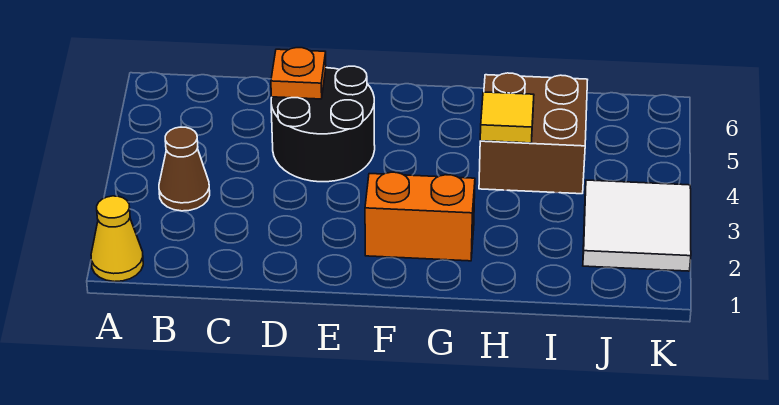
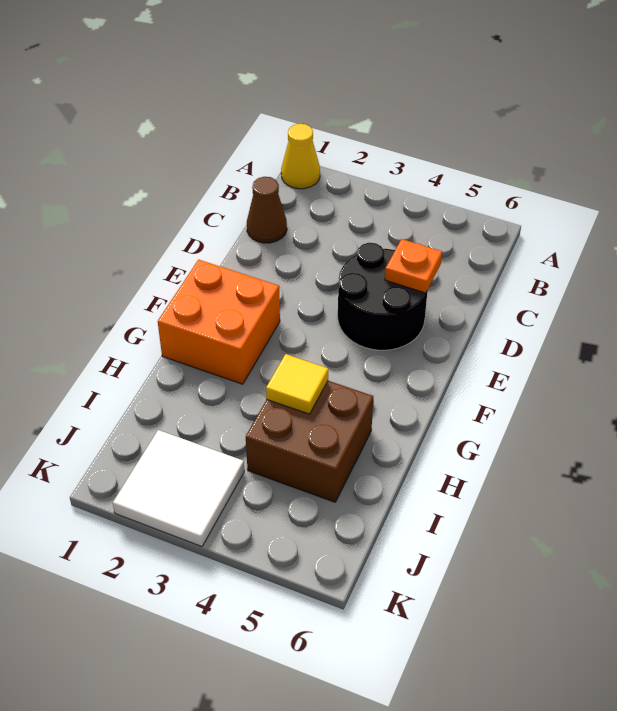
brown 1x1 cone [159,127,210,211] -> brown 1x1 cone moved to [247,177,287,243]
orange 1x2 brick [365,172,475,261] -> orange 2x2 brick [158,260,280,384]

